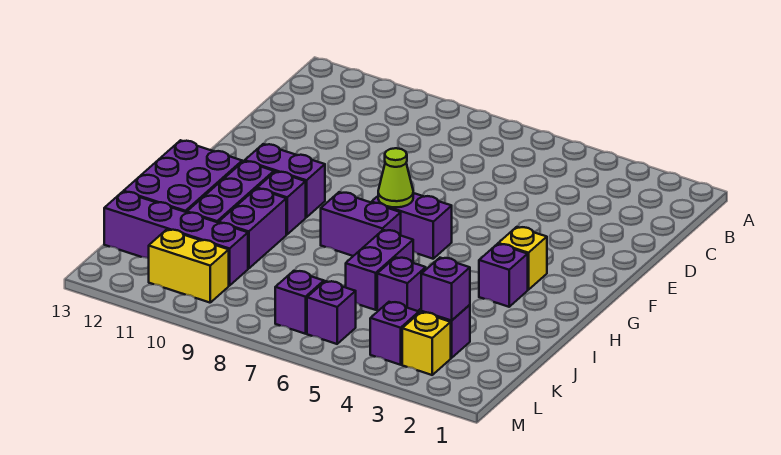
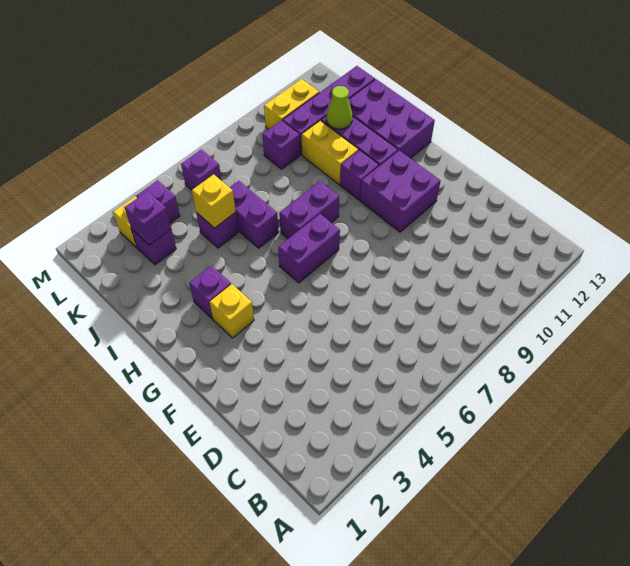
lime 1x1 cone [378,148,413,207] -> lime 1x1 cone moved to [327,86,352,129]
purple 1x2 brick [245,144,325,217] -> purple 2x2 brick [360,150,441,232]
purple 1x2 brick [219,189,286,269] -> yellow 1x2 brick [301,121,359,184]
none -> yellow 1x1 brick [192,174,236,228]
purple 1x1 brick [275,271,324,334] -> purple 1x1 brick moved to [263,120,300,169]

